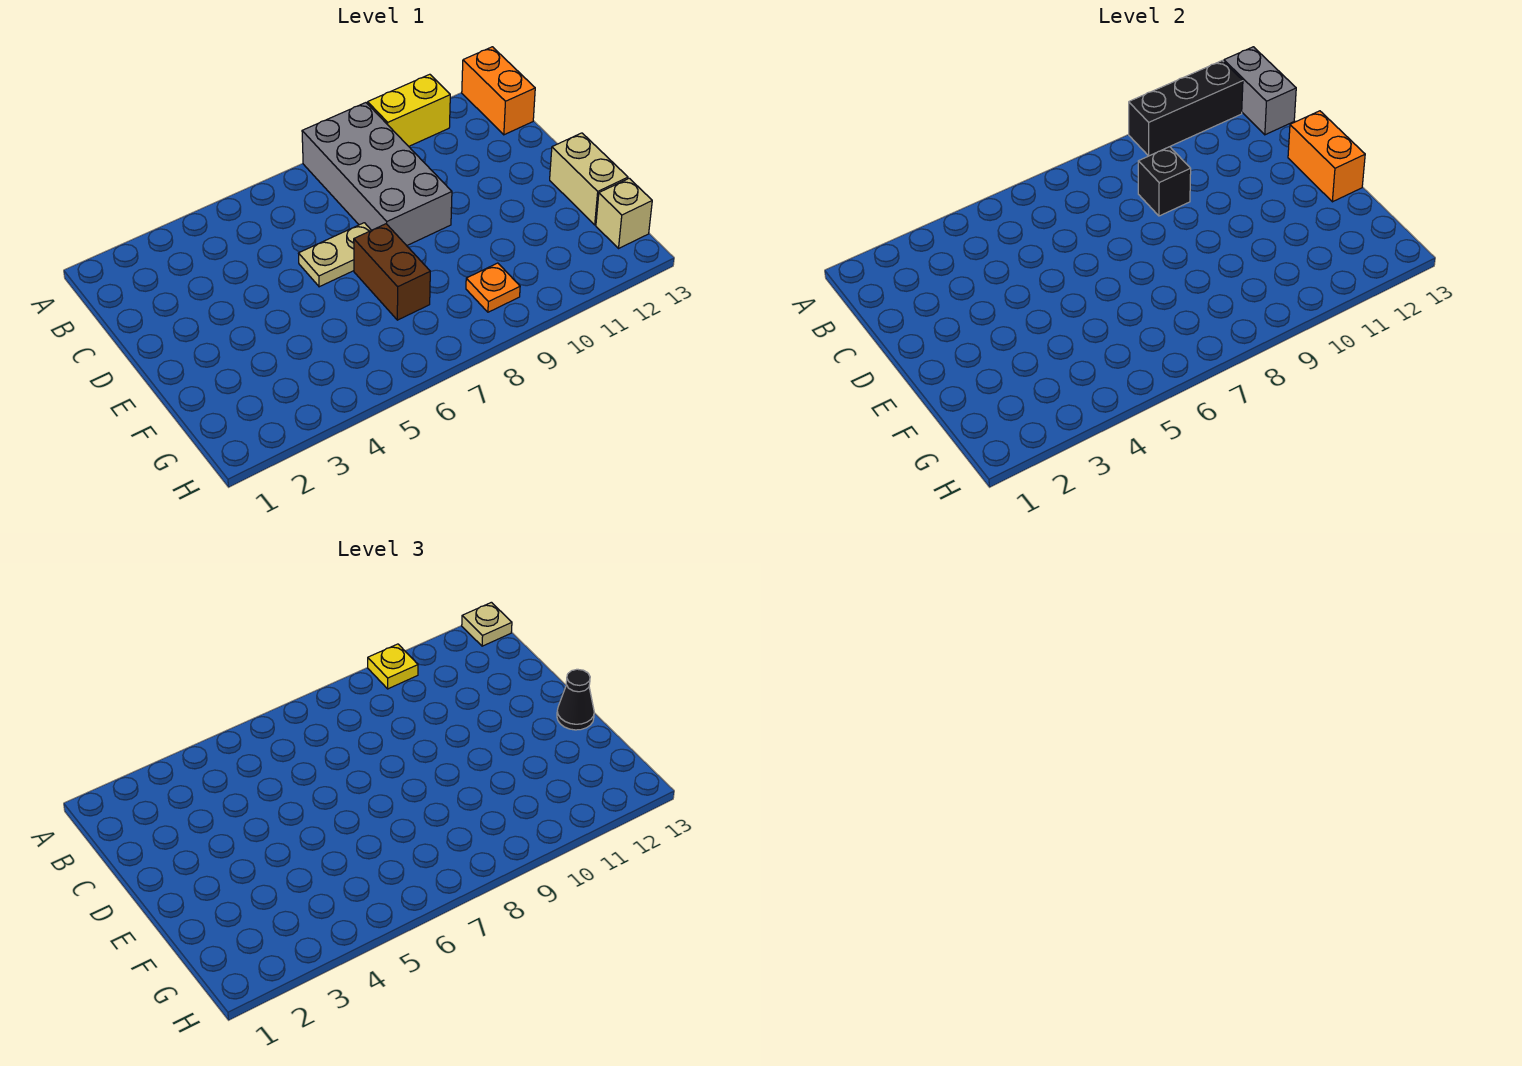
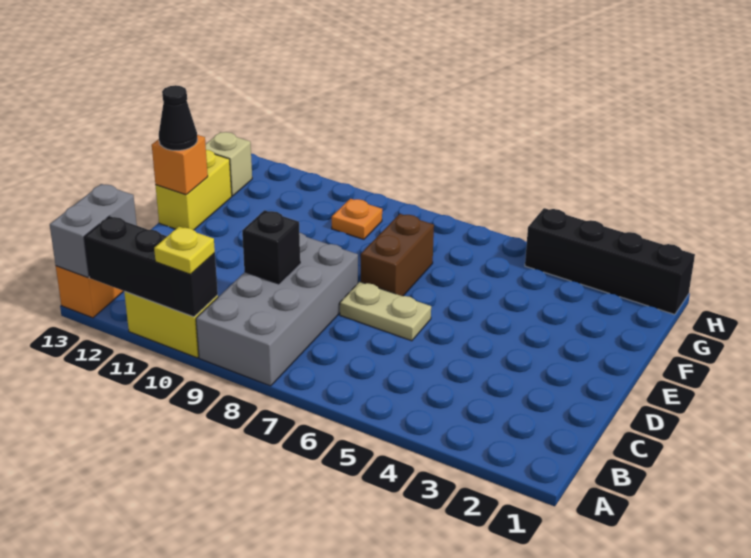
tan 1x1 plate [462,602,512,646] -> none
orange 1x2 brick [1288,111,1365,202] -> orange 1x1 brick [152,135,208,195]
tan 1x2 brick [550,133,628,225] -> yellow 1x2 brick [155,150,232,230]
none -> black 1x4 brick [525,208,695,315]

